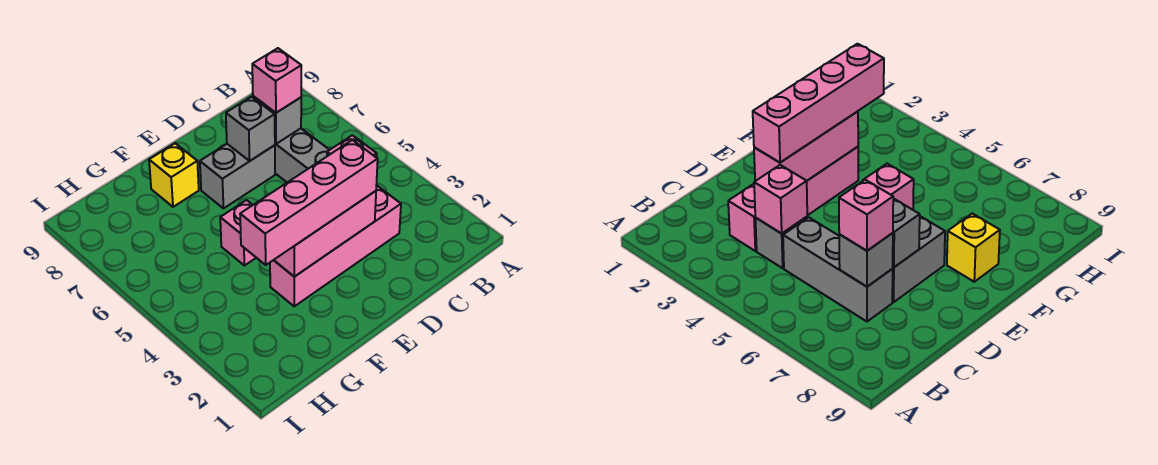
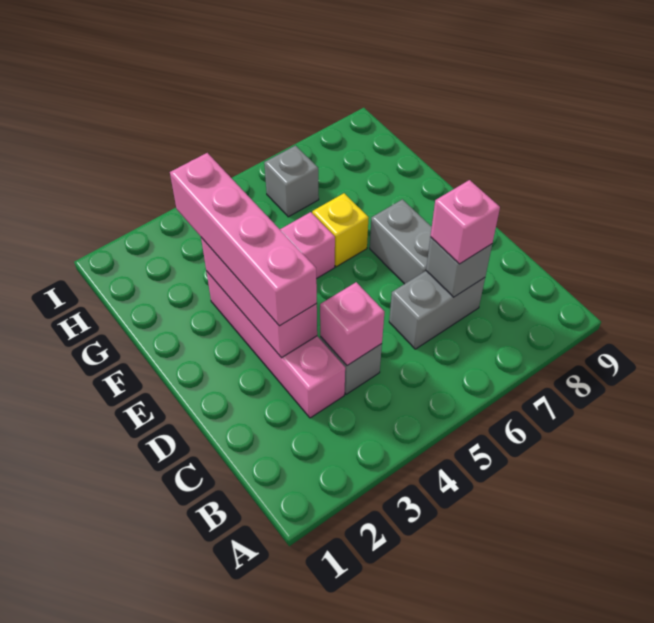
grey 1x3 brick [275,128,329,182] -> grey 1x2 brick [389,271,485,349]
grey 1x1 brick [226,97,275,161] -> grey 1x1 brick moved to [264,145,319,217]
yellow 1x1 brick [149,143,199,207] -> yellow 1x1 brick moved to [312,193,369,267]

